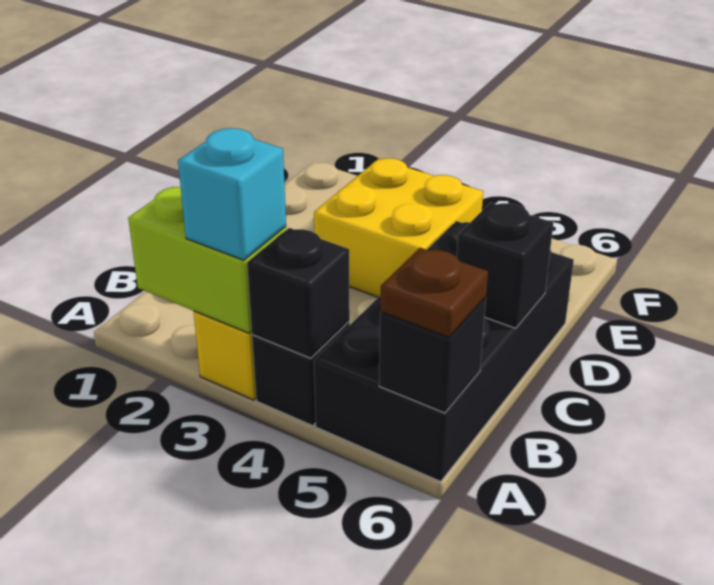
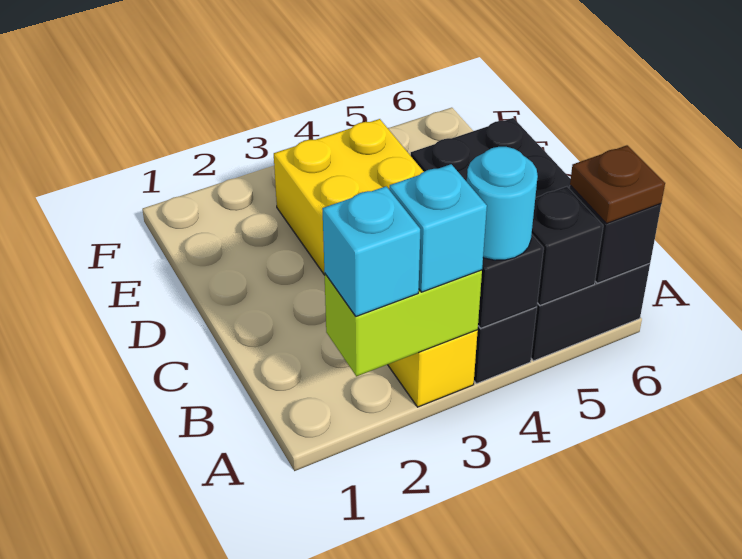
none -> cyan 1x1 brick [322,186,420,316]
none -> cyan 1x1 round brick [467,147,538,260]
black 1x1 brick [457,203,553,328] -> black 1x1 brick moved to [532,187,603,305]

